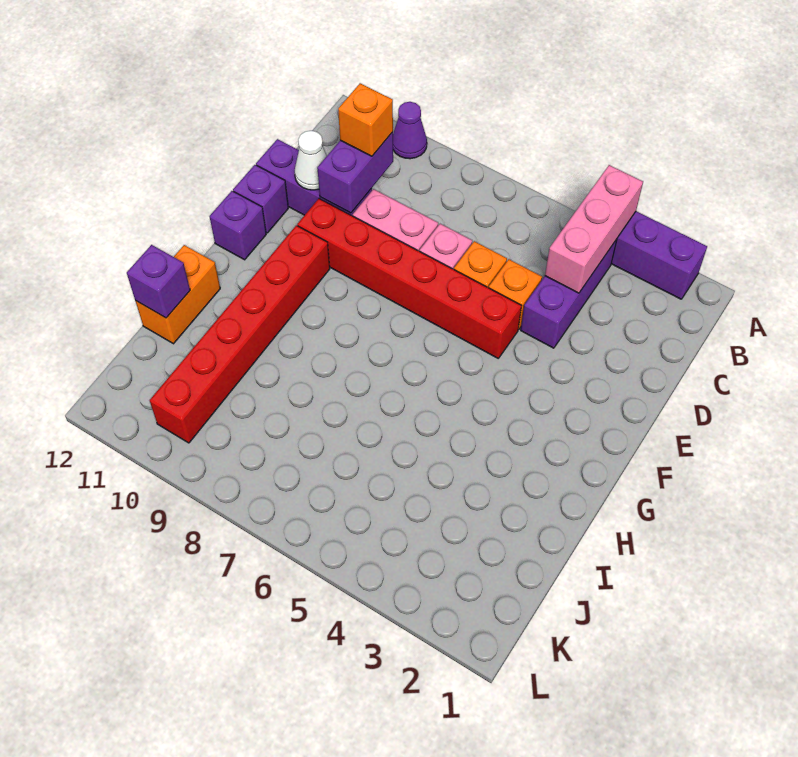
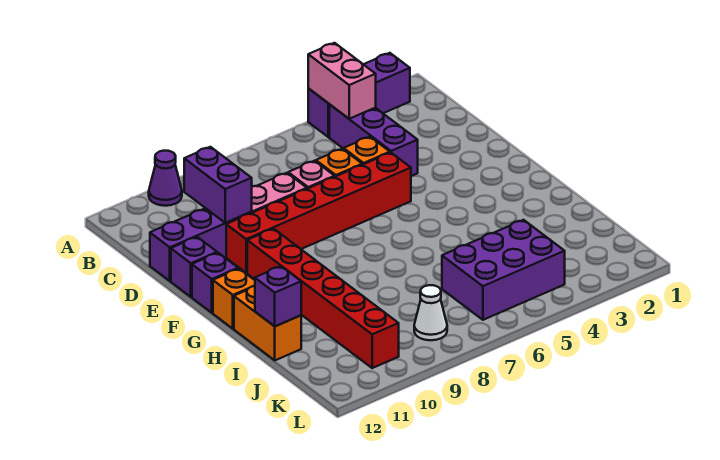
pink 1x3 brick [545,165,643,293] -> pink 1x2 brick [308,43,376,119]
orange 1x1 brick [338,83,393,156] -> orange 1x1 brick moved to [213,269,255,329]
white 1x1 cone [294,131,327,190] -> white 1x1 cone moved to [414,285,447,340]
none -> purple 2x3 brick [442,220,565,320]

